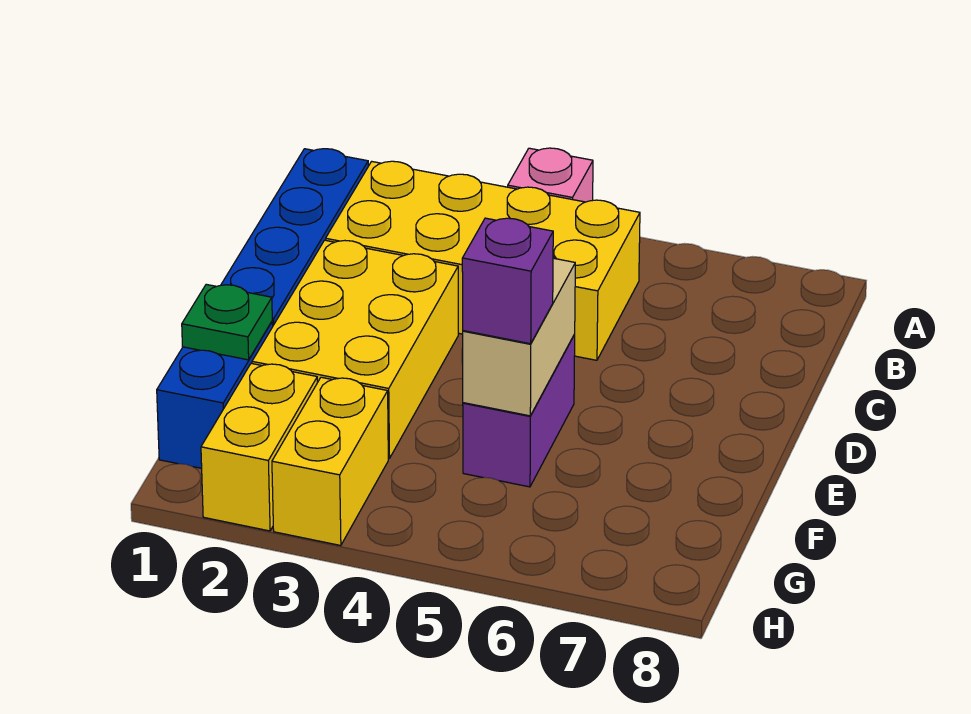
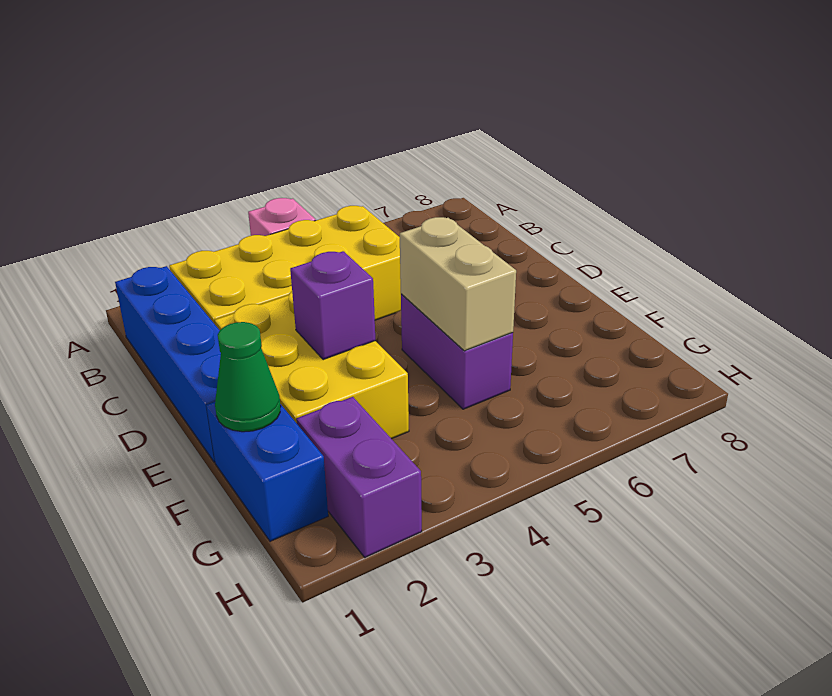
green 1x1 plate [182,284,272,360] -> green 1x1 cone [215,322,281,432]
purple 1x1 brick [462,218,553,344] -> purple 1x1 brick moved to [290,251,375,360]
yellow 1x2 brick [201,364,317,531] -> purple 1x2 brick [296,397,422,557]
yellow 1x2 brick [272,377,388,546] -> none

